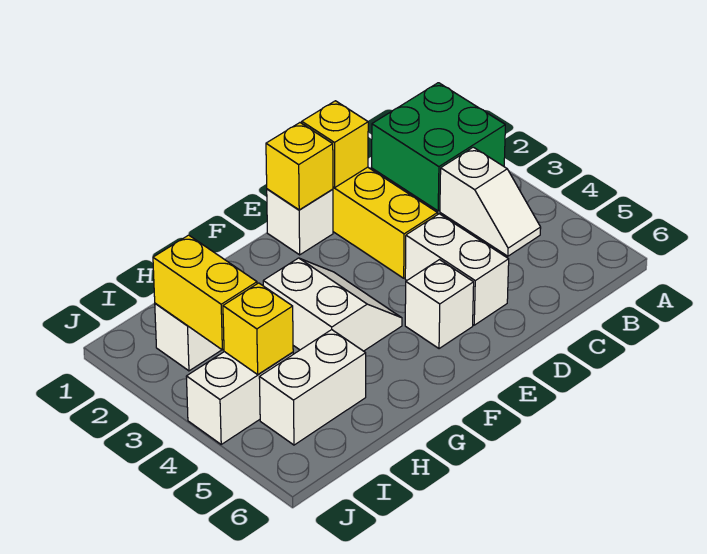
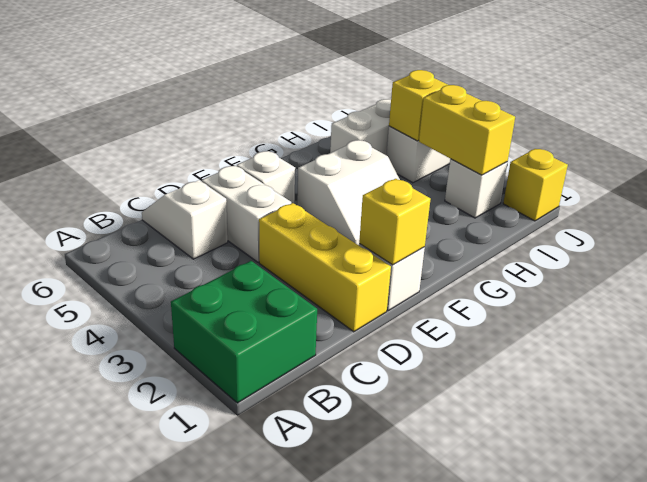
white 1x2 slope [440,147,541,256] -> white 1x2 slope moved to [142,180,228,259]
yellow 1x1 brick [302,101,368,188] -> yellow 1x1 brick moved to [503,149,568,221]
white 2x2 slope [263,258,402,351] -> white 2x2 slope turned to [297,140,400,245]

